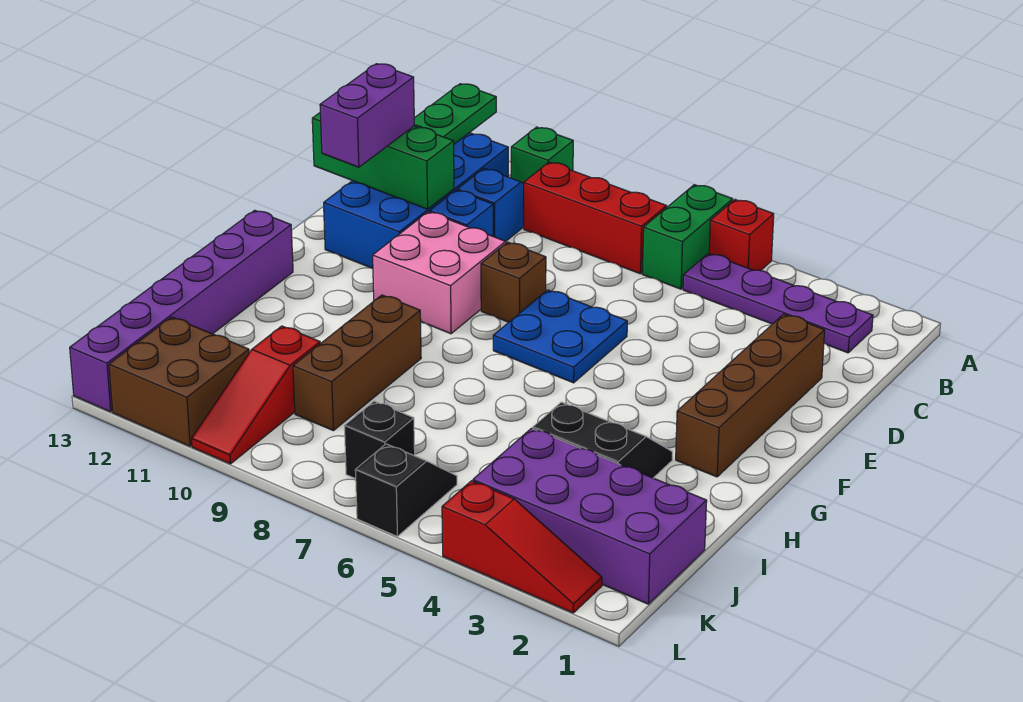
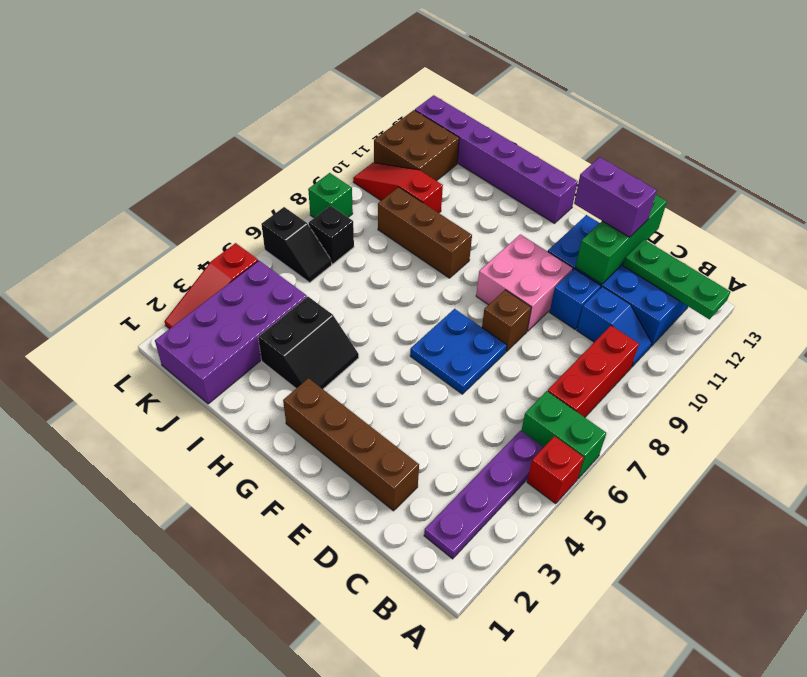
green 1x1 brick [511,127,573,184] -> green 1x1 brick moved to [308,173,353,218]

